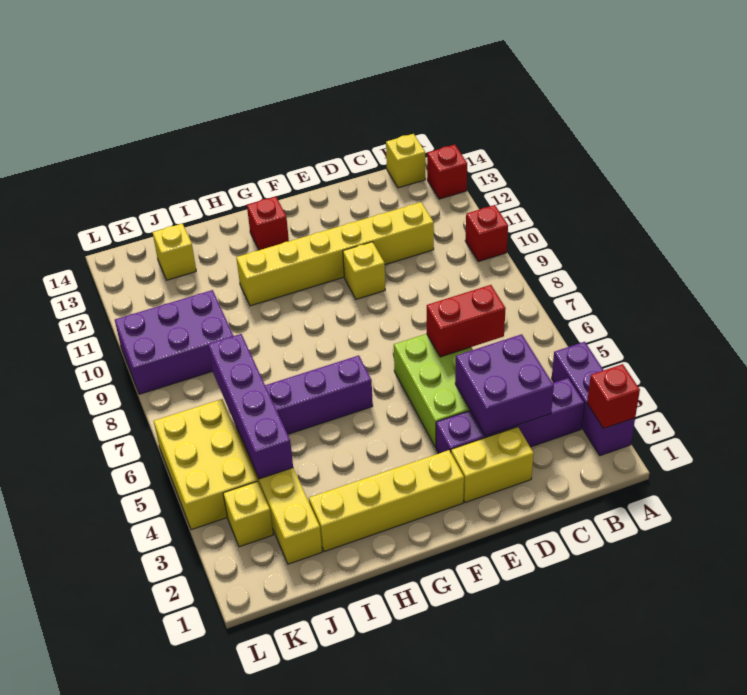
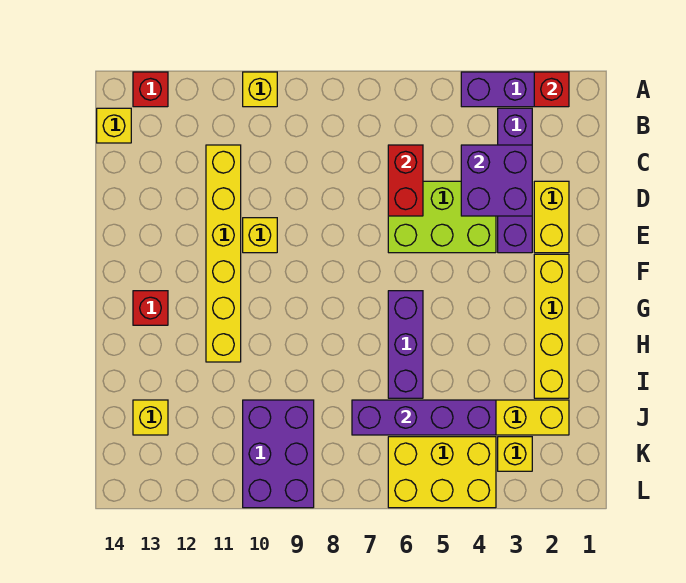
red 1x1 brick [465,205,508,262] -> yellow 1x1 brick [243,72,277,107]

